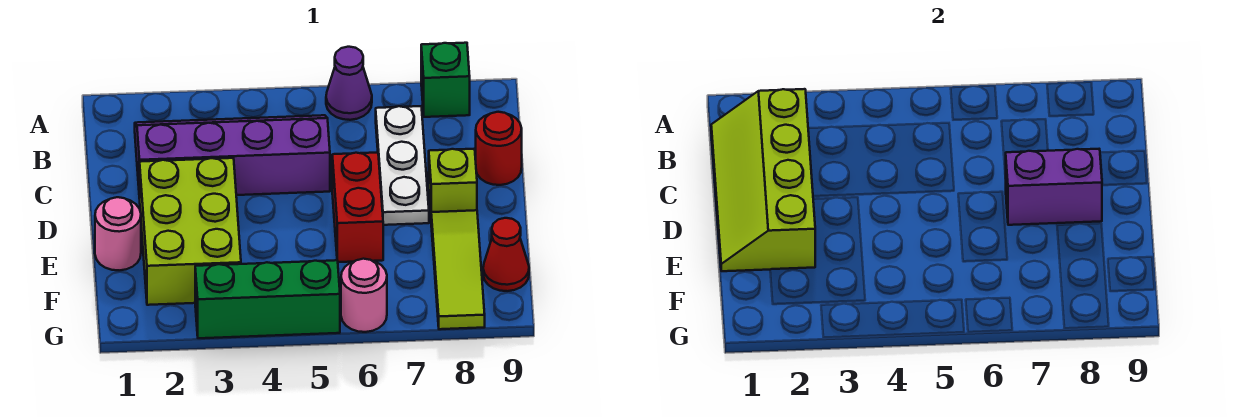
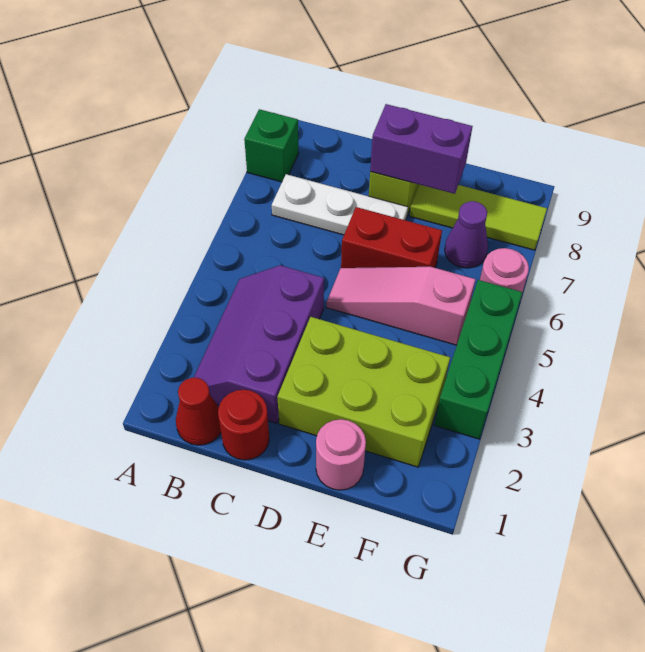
purple 1x1 cone [326,47,372,120] -> purple 1x1 cone moved to [445,201,488,268]
lime 2x4 slope [711,89,815,271] -> none
purple 2x4 slope [135,115,330,199] -> purple 2x3 slope [194,265,324,423]
red 1x1 round brick [476,112,522,185] -> red 1x1 round brick moved to [218,390,269,460]
none -> pink 1x3 slope [326,267,476,345]
purple 1x2 brick [1005,149,1102,225] -> purple 1x2 brick turned to [370,104,473,194]
red 1x1 cone [483,218,529,291] -> red 1x1 cone moved to [176,378,221,445]

